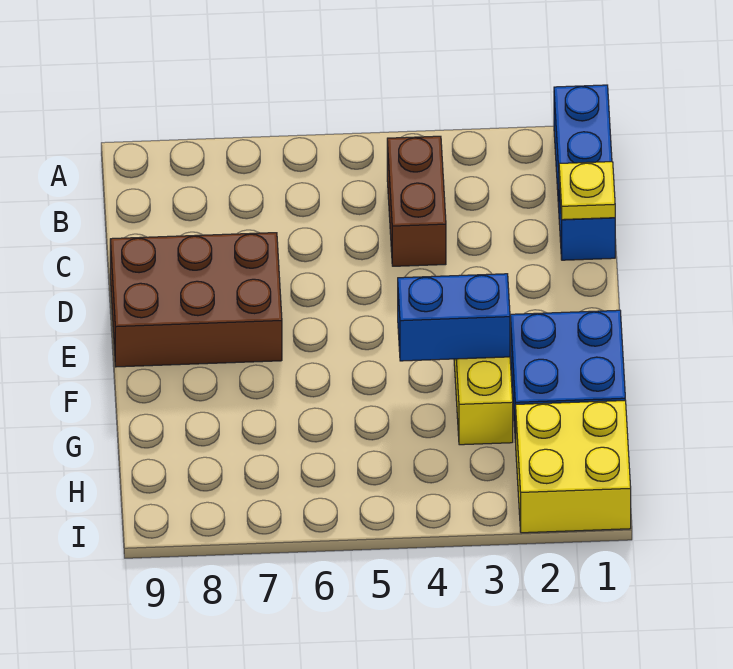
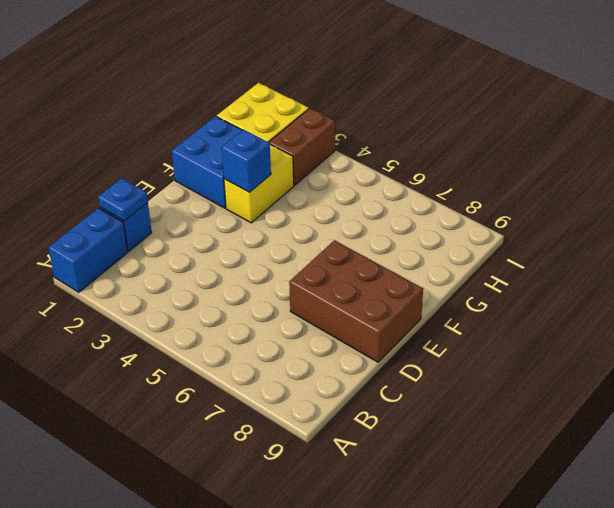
brown 1x2 brick [387,136,446,266] -> brown 1x2 brick moved to [269,108,335,185]
yellow 1x1 plate [559,162,615,220] -> blue 1x1 plate [98,178,148,221]
blue 1x2 brick [398,274,510,361] -> blue 1x1 brick [222,129,271,192]

